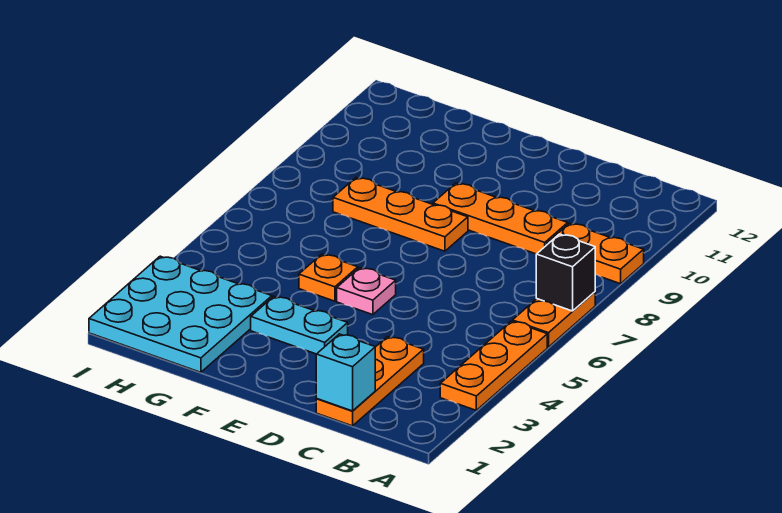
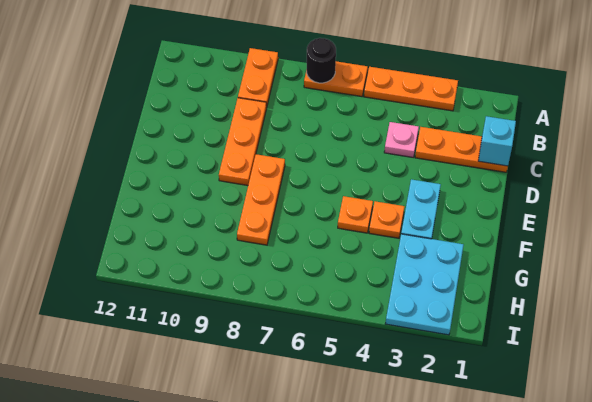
black 1x1 brick [536,234,595,311] -> black 1x1 round brick [307,38,336,83]
pink 1x1 plate [337,268,396,315] -> pink 1x1 plate moved to [384,122,419,157]
none -> orange 1x1 plate [369,201,405,238]
cyan 3x3 plate [89,256,272,372] -> cyan 2x3 plate [385,234,463,335]

